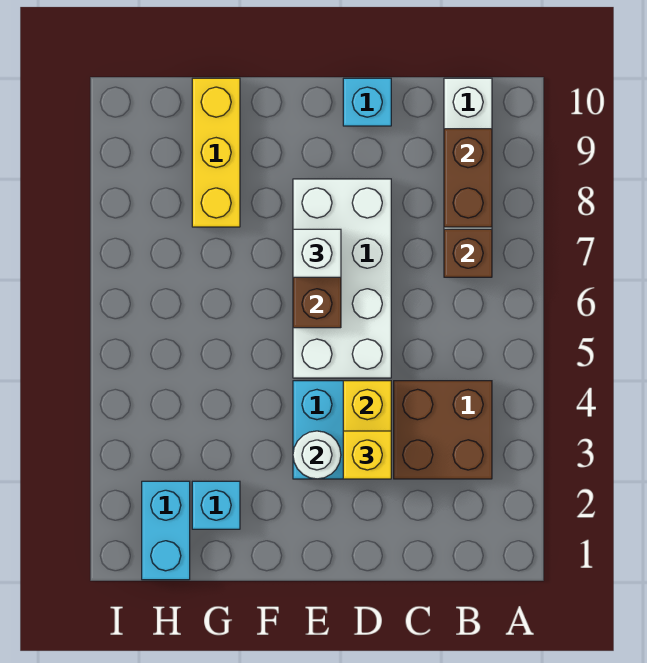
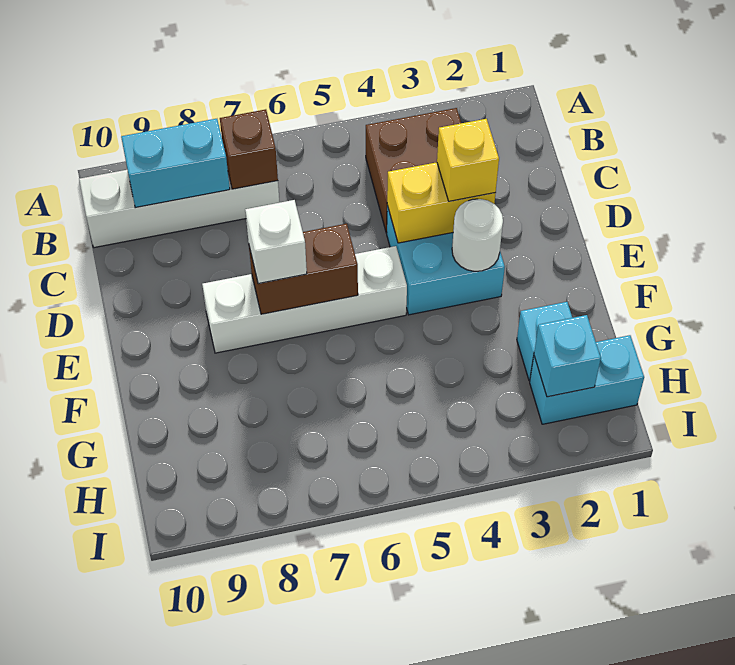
brown 1x2 brick [444,129,492,227] -> cyan 1x2 brick [121,119,230,208]
white 2x4 brick [293,179,391,378] -> white 1x4 brick [202,246,407,353]
cyan 1x1 brick [343,78,391,126] -> cyan 1x1 brick moved to [534,315,601,397]
yellow 1x3 brick [192,78,240,227] -> none

